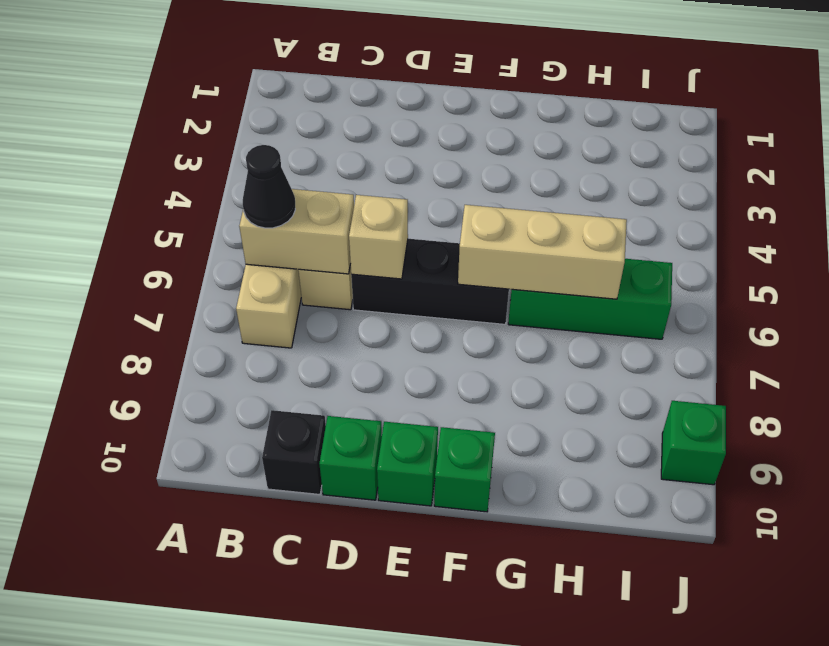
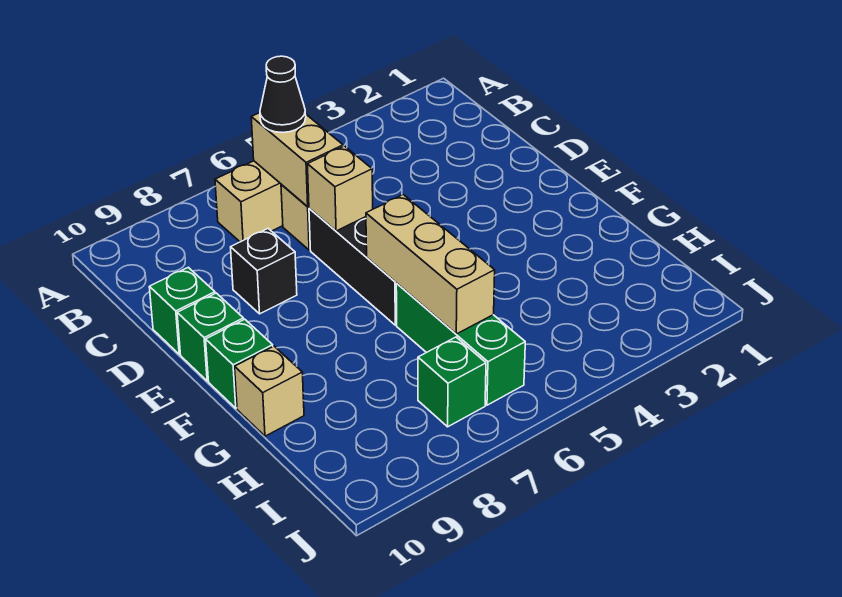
black 1x1 brick [262,410,326,494] -> black 1x1 brick moved to [231,229,297,314]
none -> tan 1x1 brick [235,346,304,436]
green 1x1 brick [661,401,726,485] -> green 1x1 brick moved to [418,337,486,427]

